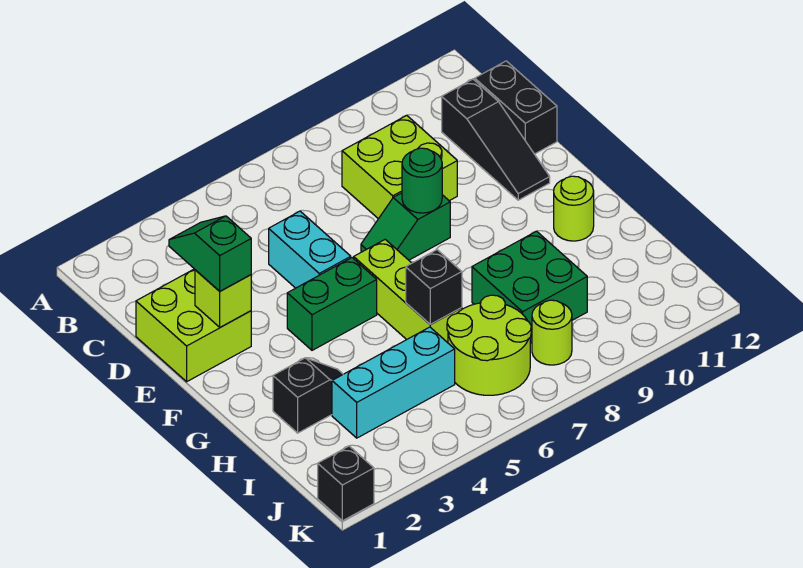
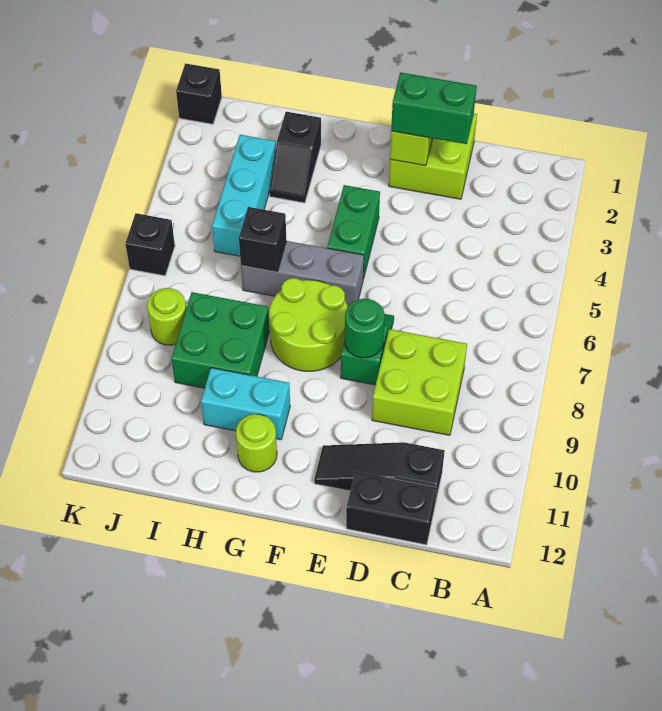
green 1x2 slope [169,216,251,291] -> green 1x2 brick [391,72,477,144]
cyan 1x2 brick [269,211,351,288] -> cyan 1x2 brick moved to [201,368,290,440]
lime 1x3 brick [354,240,462,343] -> grey 1x3 brick [241,241,364,307]
lime 2x2 round brick [447,295,531,395] -> lime 2x2 round brick moved to [269,278,347,371]
none -> black 1x1 brick [125,213,175,276]

